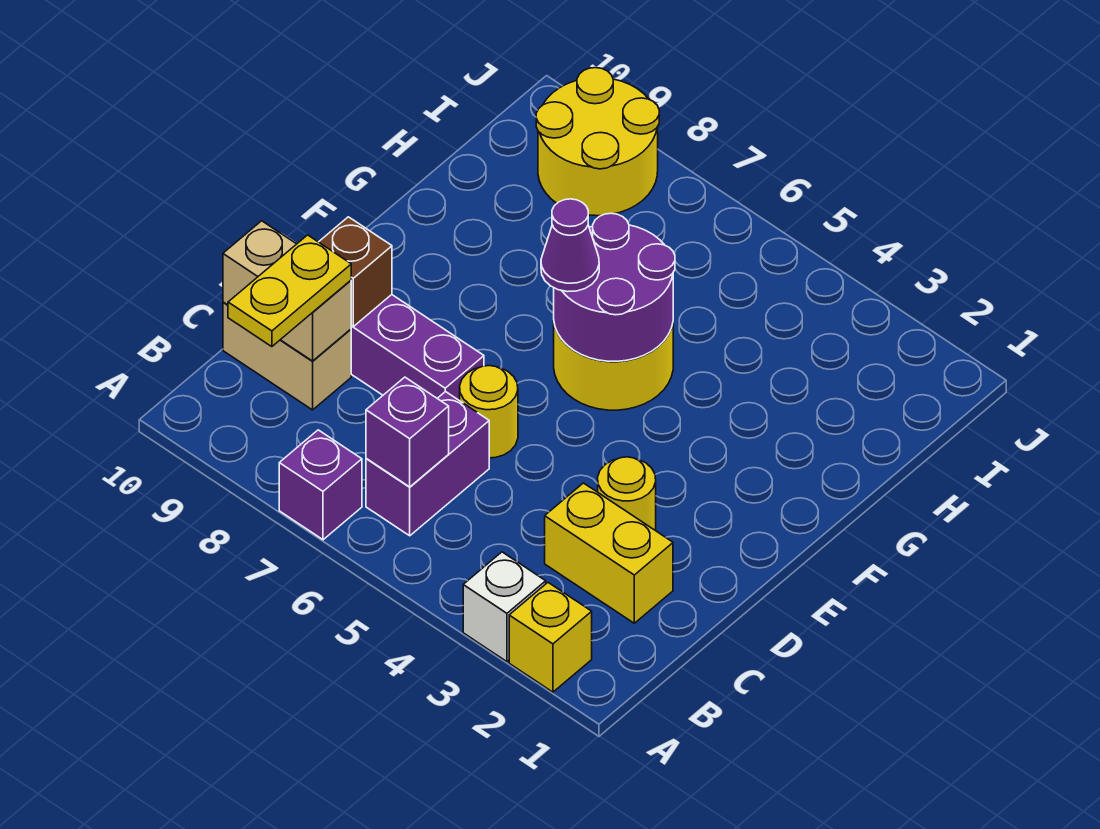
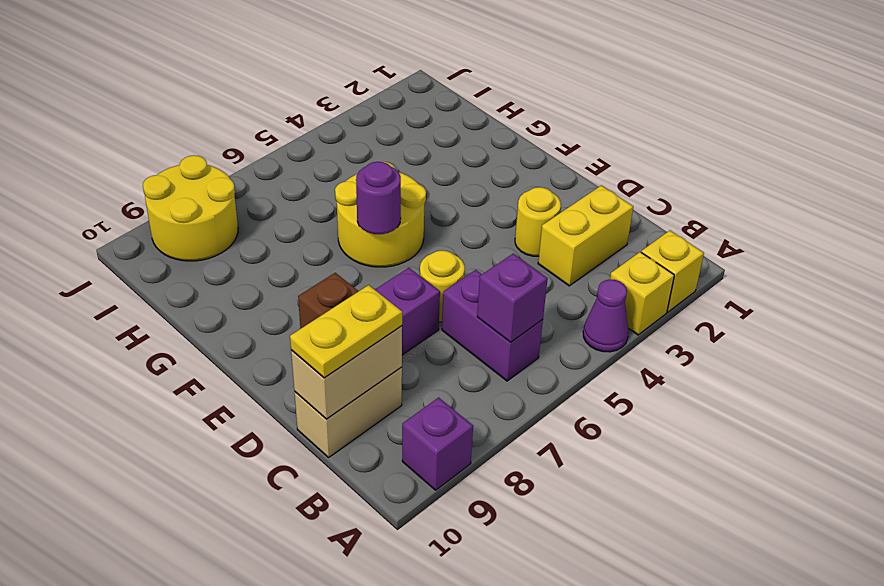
white 1x1 brick [463,552,546,662] -> yellow 1x1 brick [610,252,674,335]
purple 1x1 brick [279,430,362,540] -> purple 1x1 brick moved to [402,397,473,490]
yellow 1x2 plate [228,235,351,347] -> yellow 1x2 plate turned to [290,285,402,378]
purple 2x2 round brick [554,213,675,361] -> purple 1x1 round brick [356,162,401,234]
purple 1x1 cone [541,199,599,292] -> purple 1x1 cone moved to [583,279,629,352]

